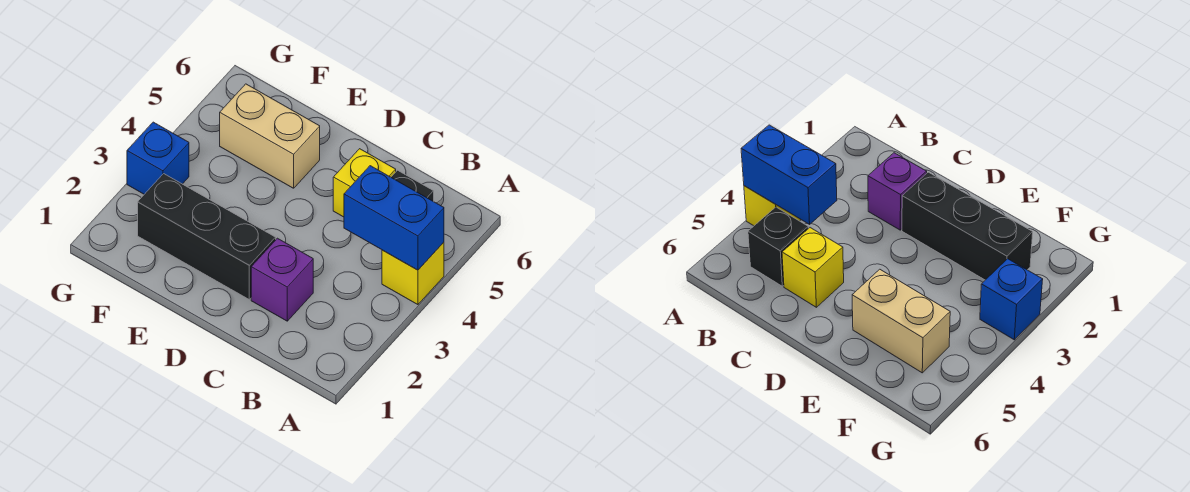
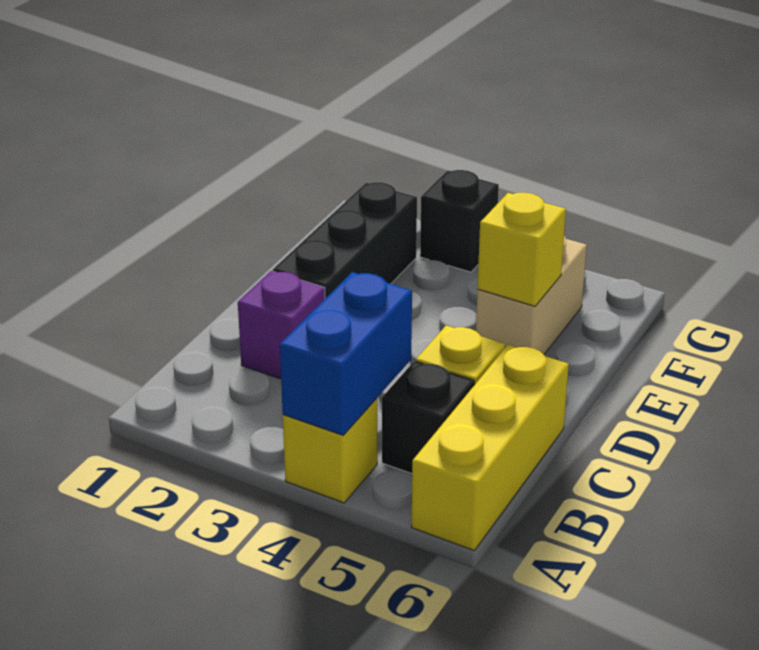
none -> yellow 1x3 brick [412,345,569,551]
none -> yellow 1x1 brick [478,193,566,306]
blue 1x1 brick [127,122,189,194] -> black 1x1 brick [420,170,499,272]

